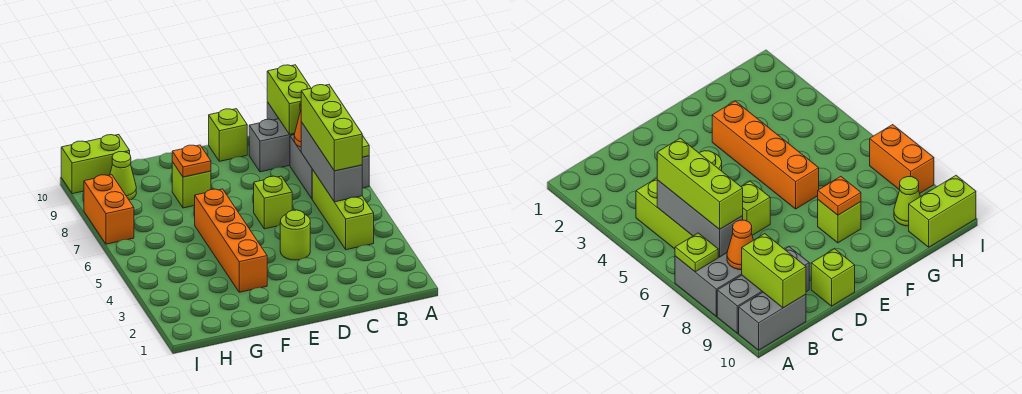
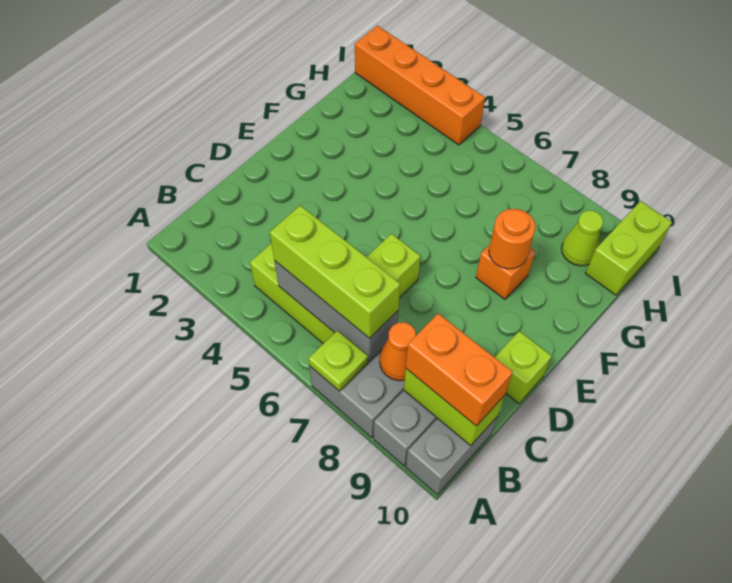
lime 1x1 round brick [280,210,310,260] -> none
orange 1x4 brick [195,189,267,292] -> orange 1x4 brick moved to [355,25,485,145]
lime 1x1 brick [172,162,211,208] -> orange 1x1 brick [476,245,535,299]
orange 1x1 plate [172,145,211,177] -> orange 1x1 round brick [489,209,535,269]
orange 1x2 brick [84,175,134,244] -> orange 1x2 brick moved to [406,313,513,426]

